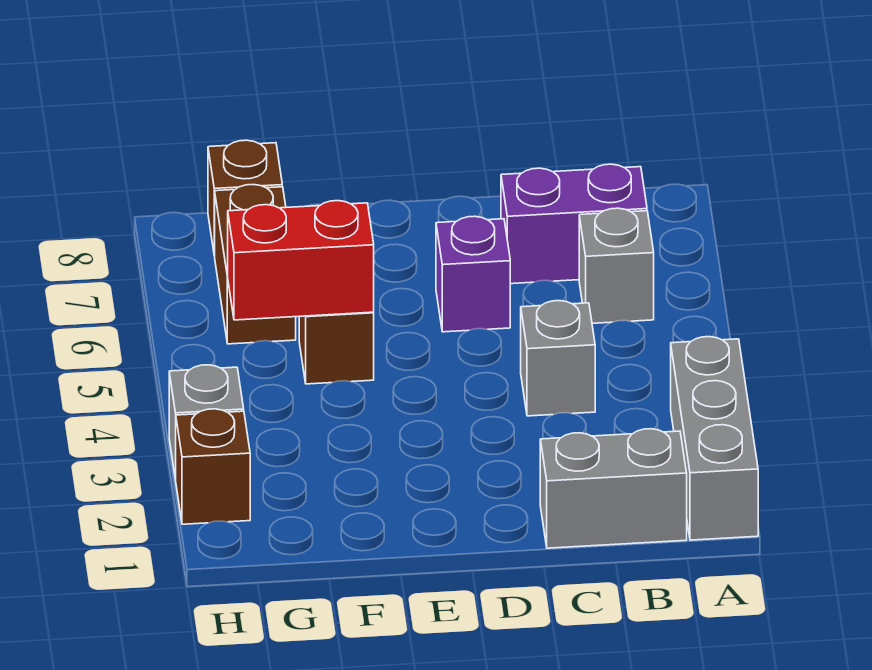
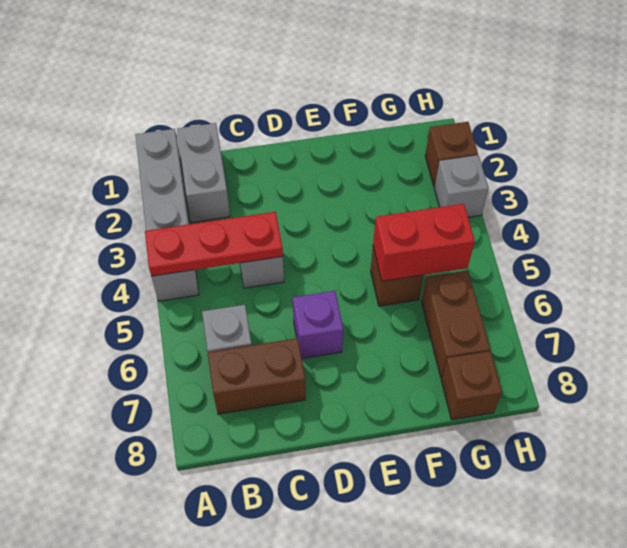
grey 1x3 brick [671,337,758,540] -> grey 1x4 brick [135,129,199,301]
none -> red 1x3 plate [145,212,283,276]
grey 1x2 brick [540,429,687,548] -> grey 1x2 brick turned to [177,123,230,222]
purple 1x2 brick [501,164,647,284] -> brown 1x2 brick [208,338,306,414]

